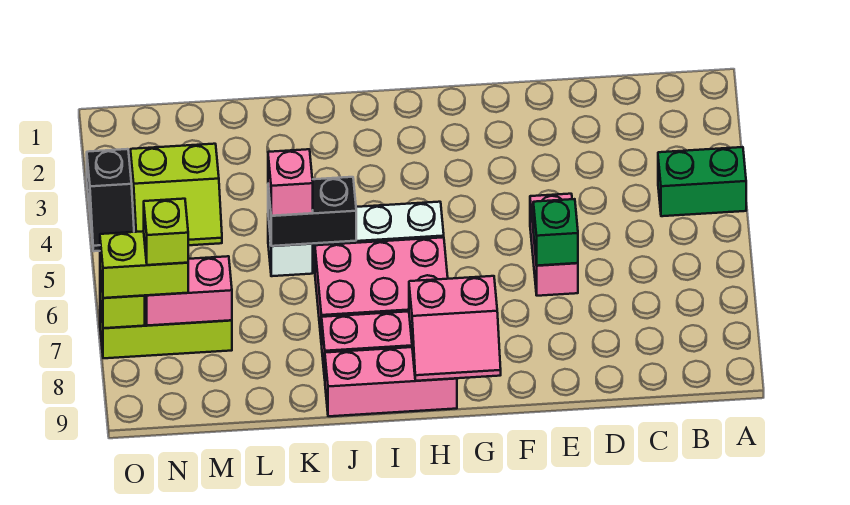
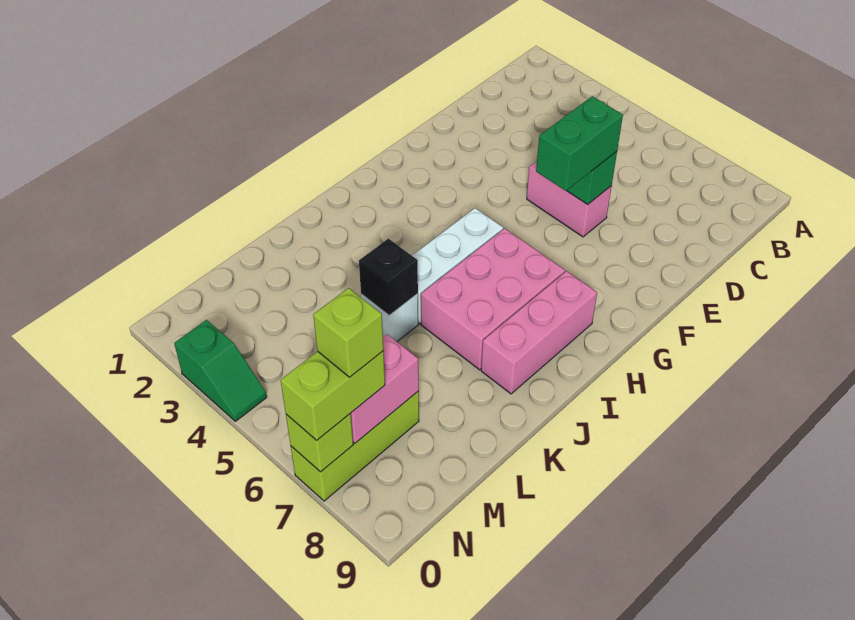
green 1x2 brick [658,147,746,216] -> green 1x2 brick moved to [536,96,623,191]
pink 2x2 slope [409,276,501,381] -> none
pink 1x3 brick [325,347,457,416] -> none
black 1x2 brick [268,177,356,246] -> black 1x1 brick [359,239,418,315]
pink 1x1 brick [268,149,313,216] -> none
lime 2x2 slope [130,144,222,245] -> none
black 1x2 slope [87,149,134,251] -> green 1x2 slope [174,320,267,421]

